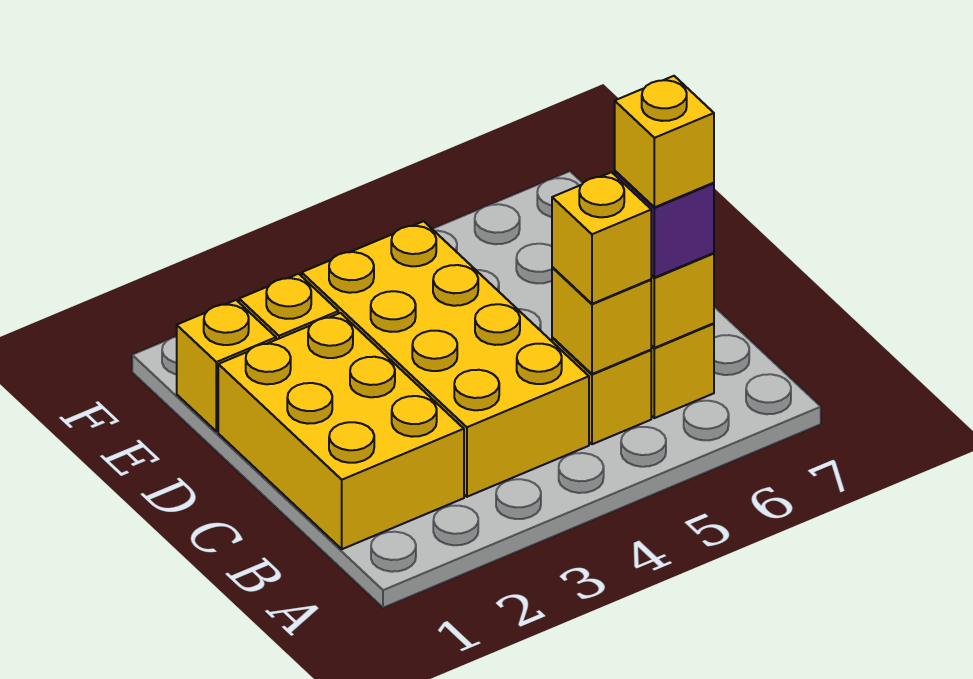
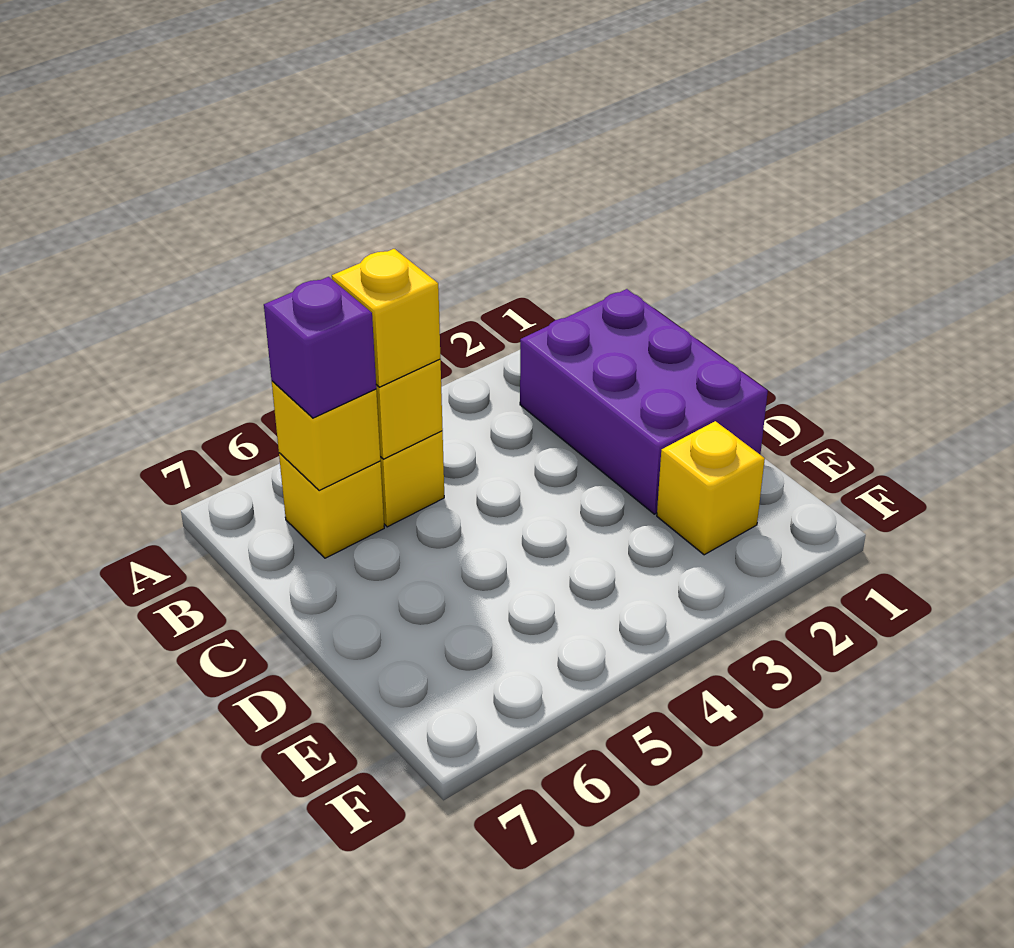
yellow 2x3 brick [218,313,464,549] -> purple 2x3 brick [520,289,768,514]
yellow 2x4 brick [302,221,589,497] -> none
yellow 1x1 brick [615,76,714,207] -> none
yellow 1x1 brick [176,300,276,432] -> none

